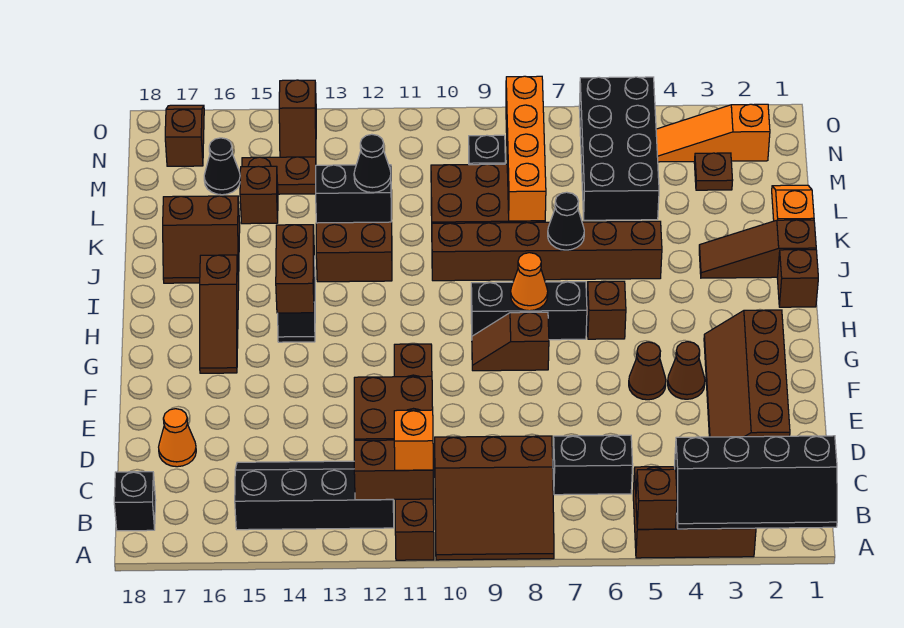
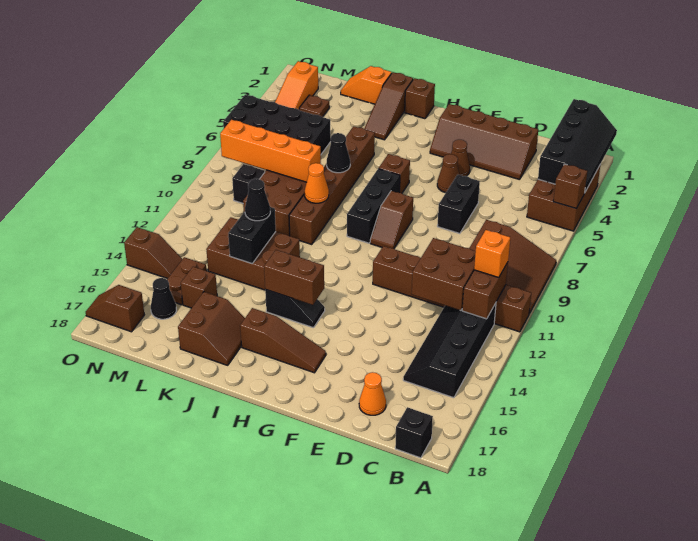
black 1x2 brick [553,435,633,495] -> black 1x2 brick moved to [438,175,480,234]
orange 1x1 cone [511,253,548,311] -> orange 1x1 cone moved to [305,163,329,203]

